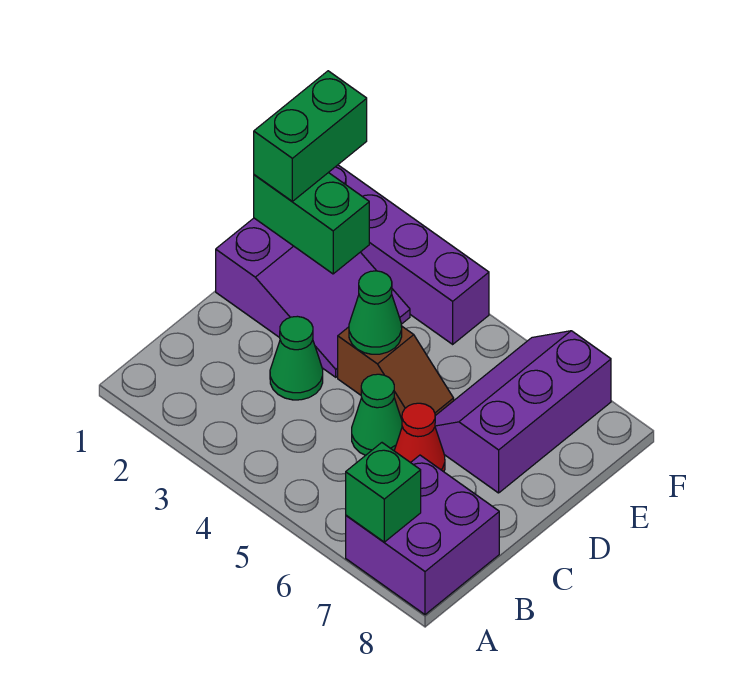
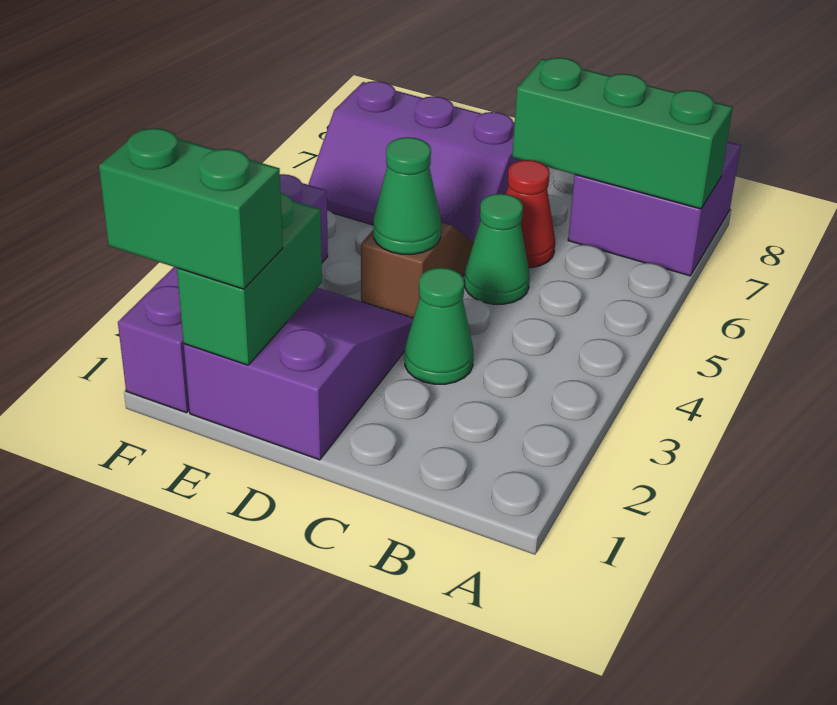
green 1x1 brick [346,443,421,542] -> green 1x3 brick [512,58,733,209]

